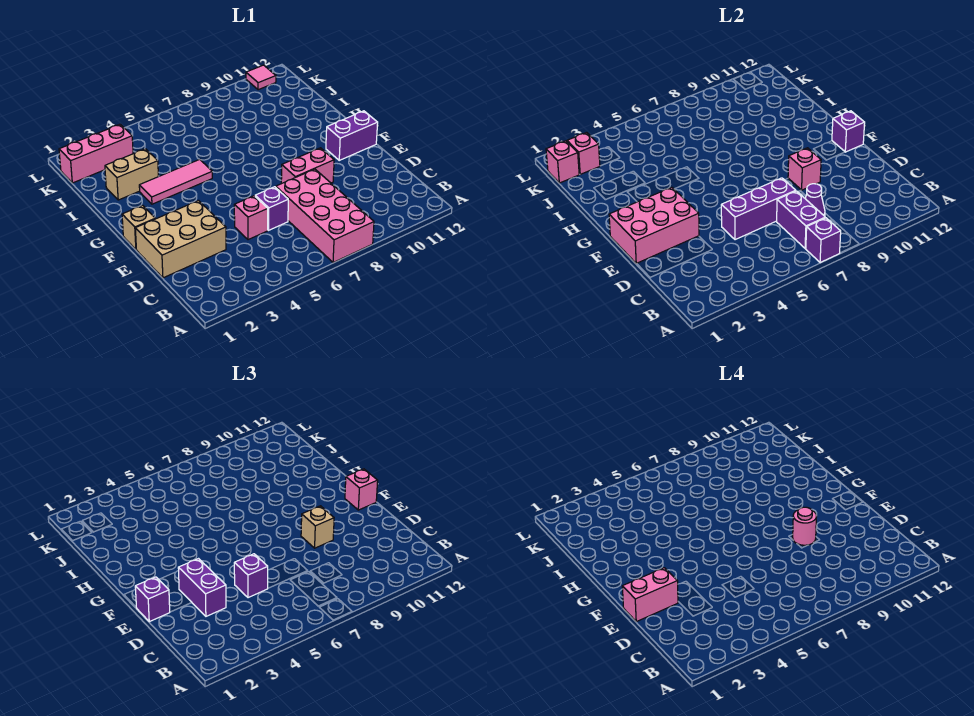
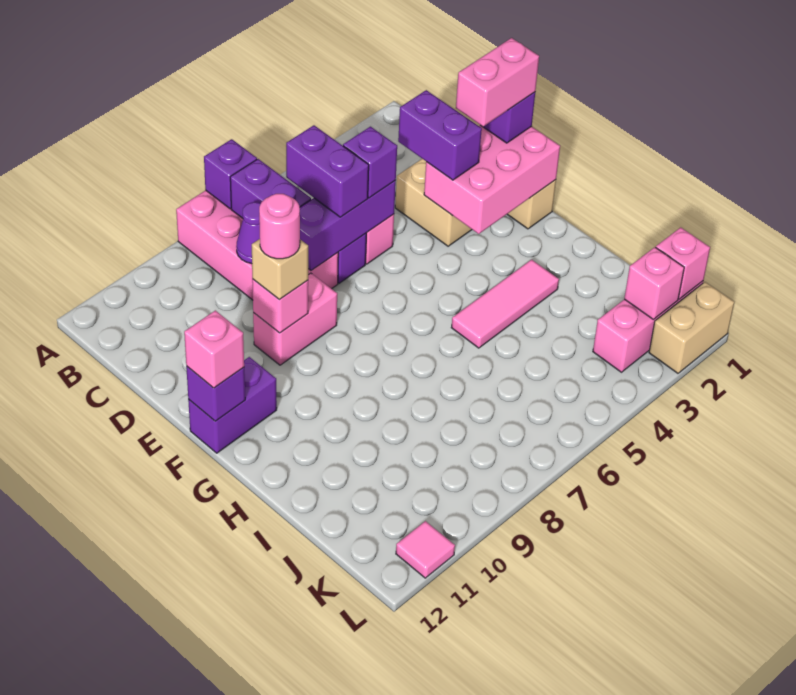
none -> purple 1x2 brick [286,125,369,217]
tan 1x2 brick [105,149,158,200] -> tan 1x2 brick moved to [649,282,734,373]

